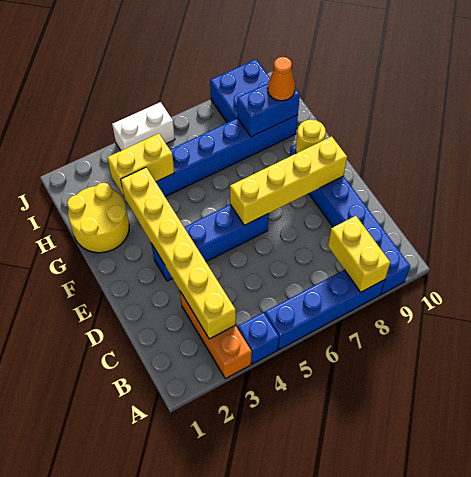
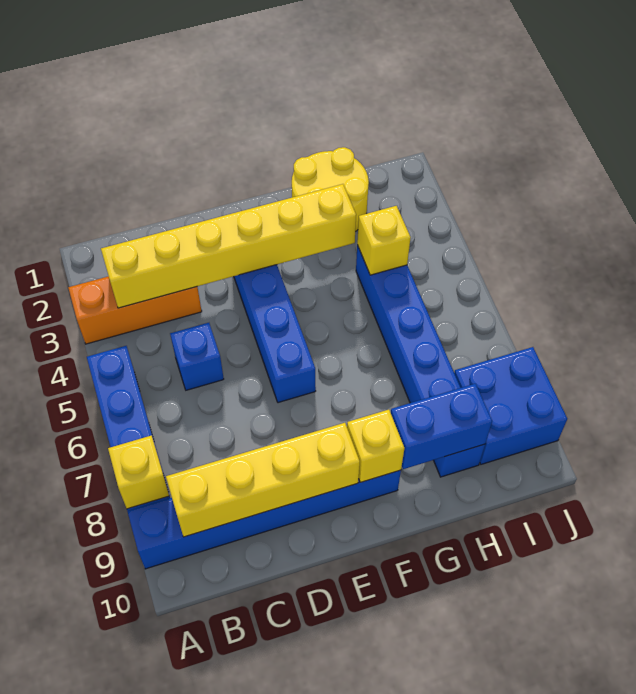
blue 1x1 brick [238,312,279,364] -> blue 1x1 brick moved to [170,323,224,390]
yellow 1x2 brick [328,216,390,292] -> yellow 1x1 brick [108,436,169,509]
yellow 1x4 brick [230,136,347,225] -> yellow 1x4 brick turned to [166,423,360,537]
yellow 1x1 round brick [296,120,326,153] -> yellow 1x1 brick [347,410,404,482]
yellow 1x2 brick [107,134,174,196] -> yellow 1x1 brick [357,206,411,275]
blue 1x2 brick [237,84,300,137] -> blue 1x2 brick turned to [391,384,492,469]
orange 1x1 cone [267,57,295,101] -> none
white 1x2 brick [112,102,175,151] -> none

